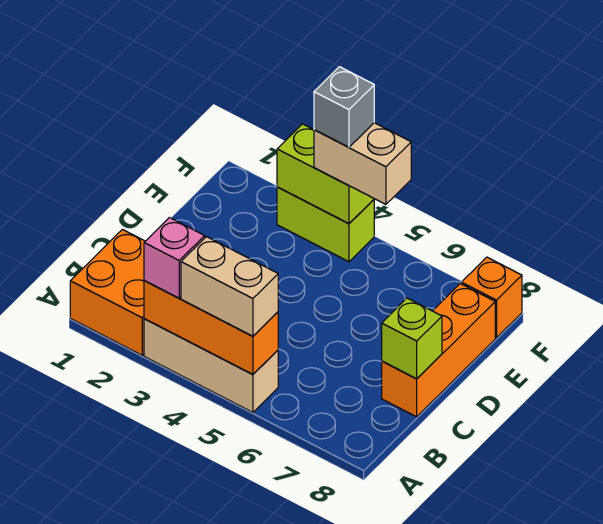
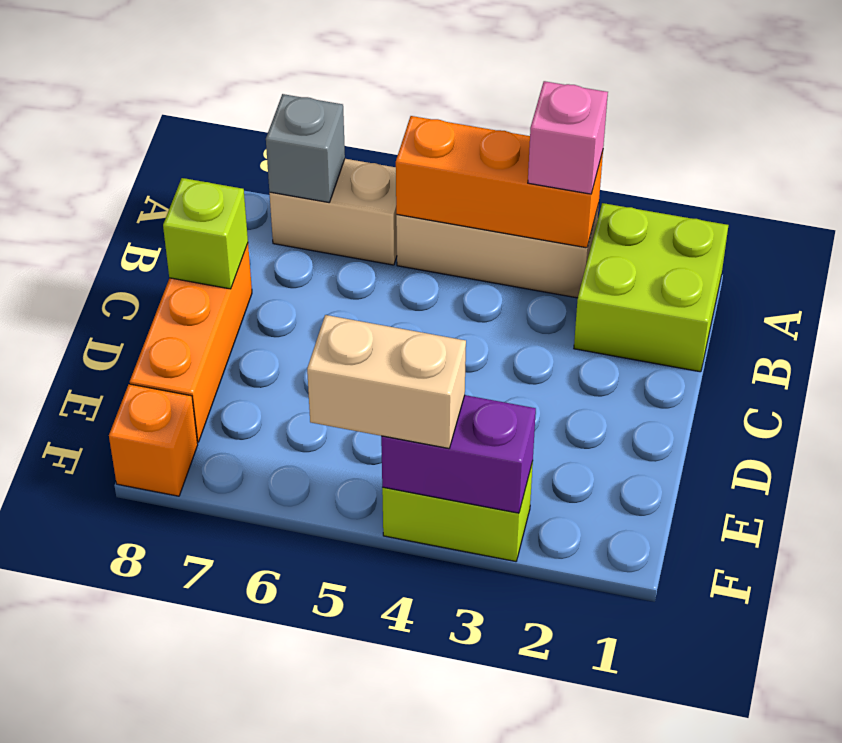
orange 2x2 brick [70,230,145,355] -> lime 2x2 brick [574,203,728,372]
tan 1x2 brick [181,237,278,336] -> tan 1x2 brick moved to [269,159,397,265]
lime 1x2 brick [277,124,374,223] -> purple 1x2 brick [381,395,536,513]
grey 1x1 brick [314,67,374,147] -> grey 1x1 brick moved to [266,94,345,202]

